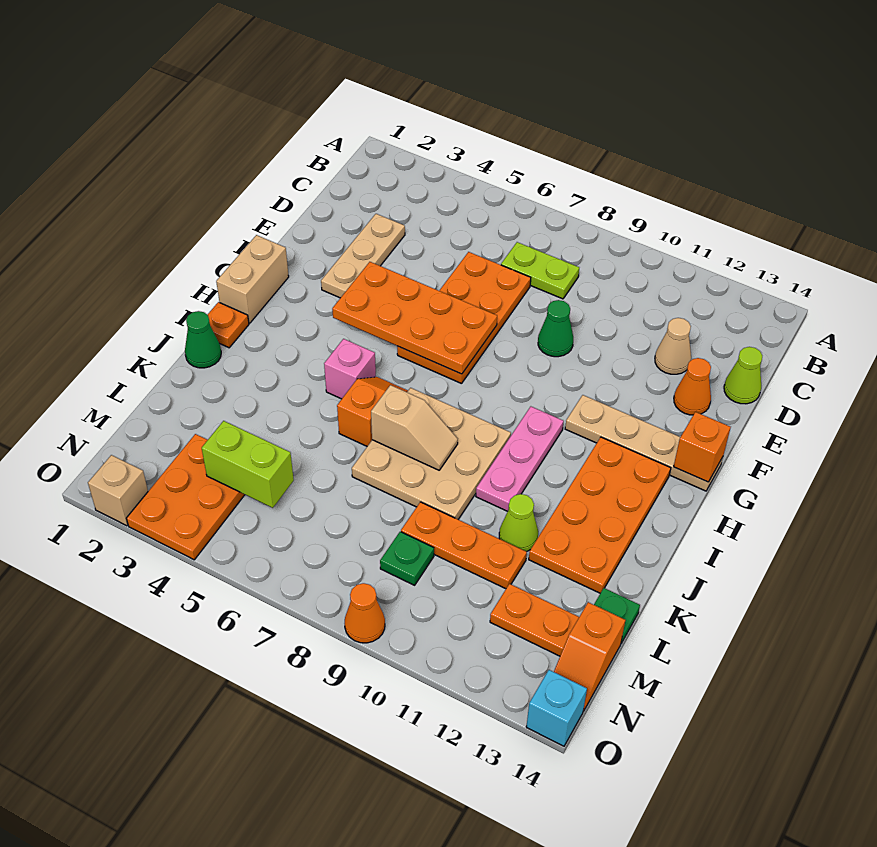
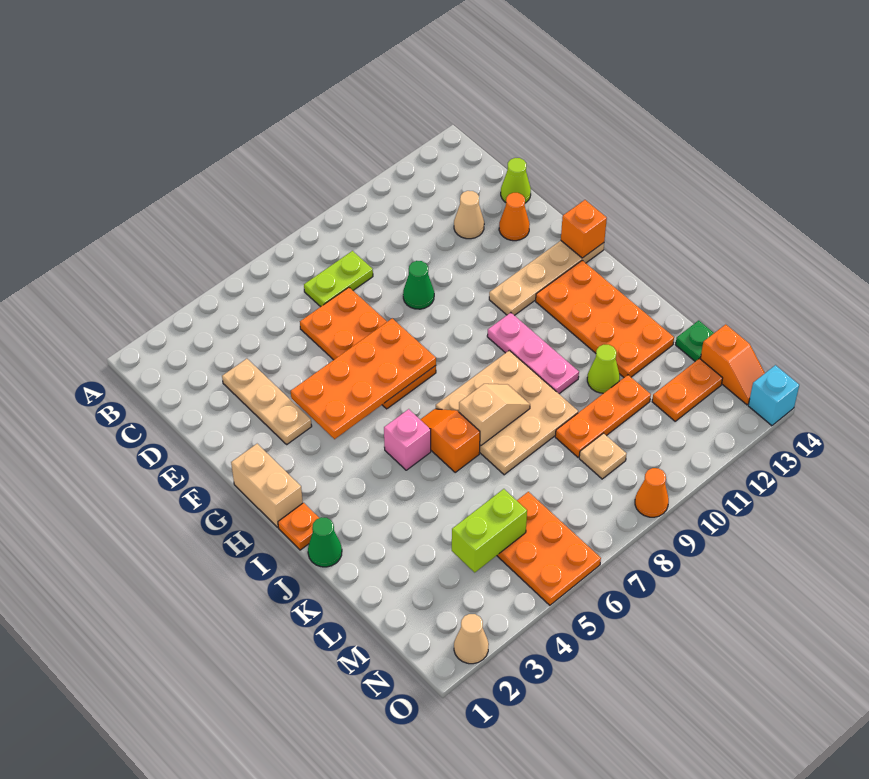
orange 2x3 plate [126,434,245,560] -> orange 2x3 plate moved to [497,492,601,605]
green 1x1 plate [380,532,434,585] -> tan 1x1 plate [579,433,626,479]
tan 1x1 brick [88,455,148,526] -> tan 1x1 cone [454,614,489,664]

